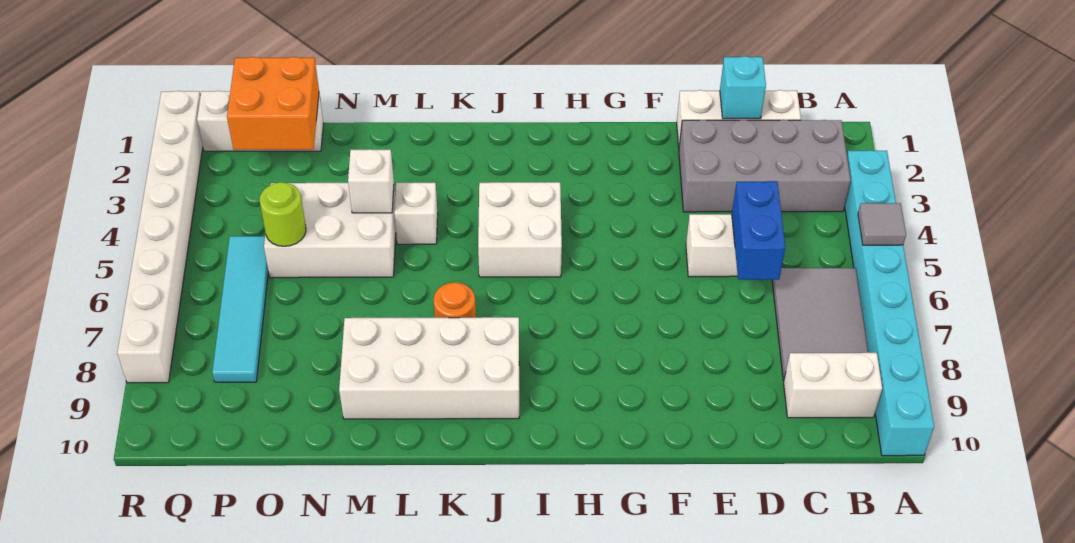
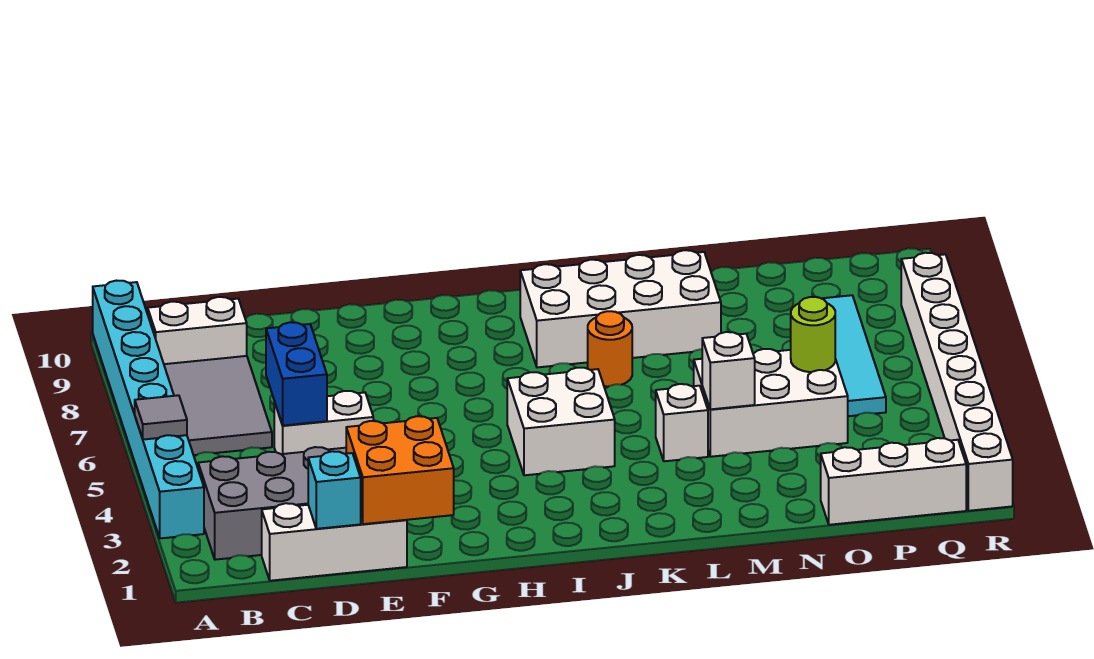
orange 2x2 brick [227,57,319,150] -> orange 2x2 brick moved to [346,416,454,524]

